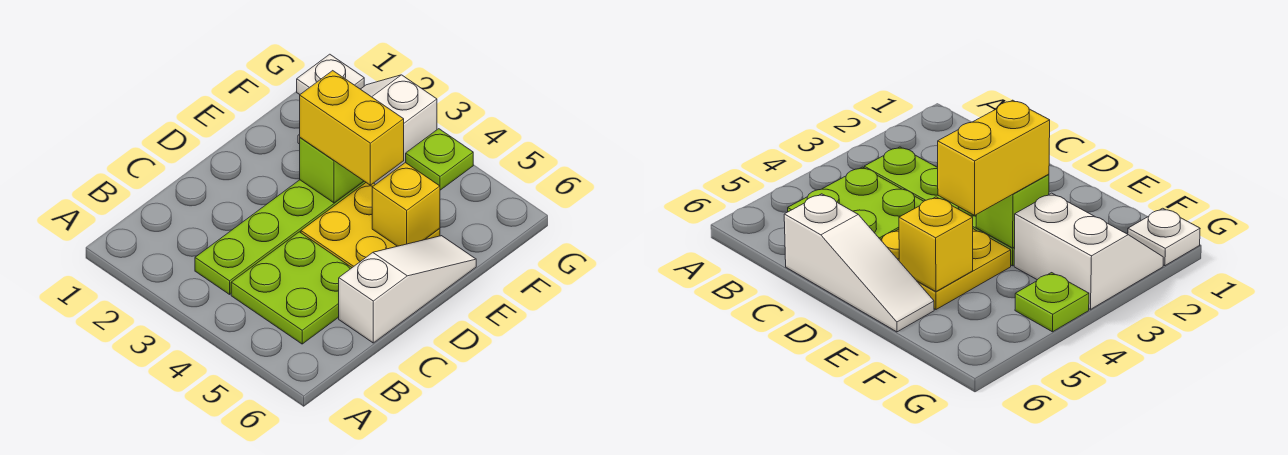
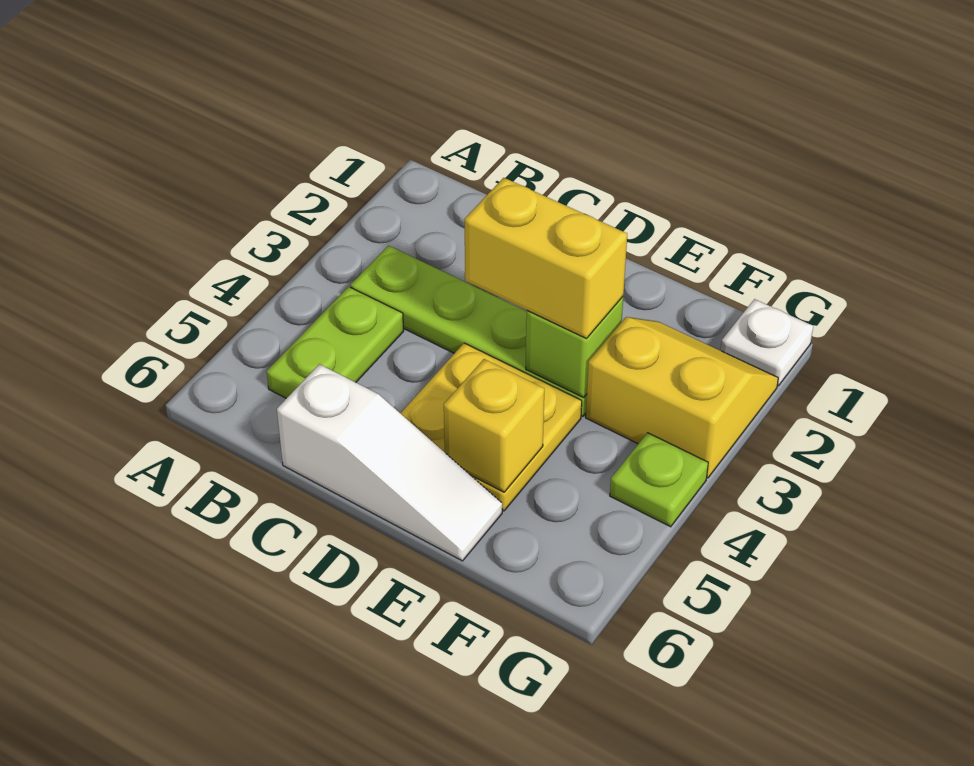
lime 2x2 plate [231,232,352,344] -> lime 1x2 plate [267,287,404,398]
yellow 1x2 brick [300,71,404,185] -> yellow 1x2 brick turned to [465,178,627,339]
white 2x2 slope [298,75,437,185] -> yellow 2x2 slope [586,317,778,478]

